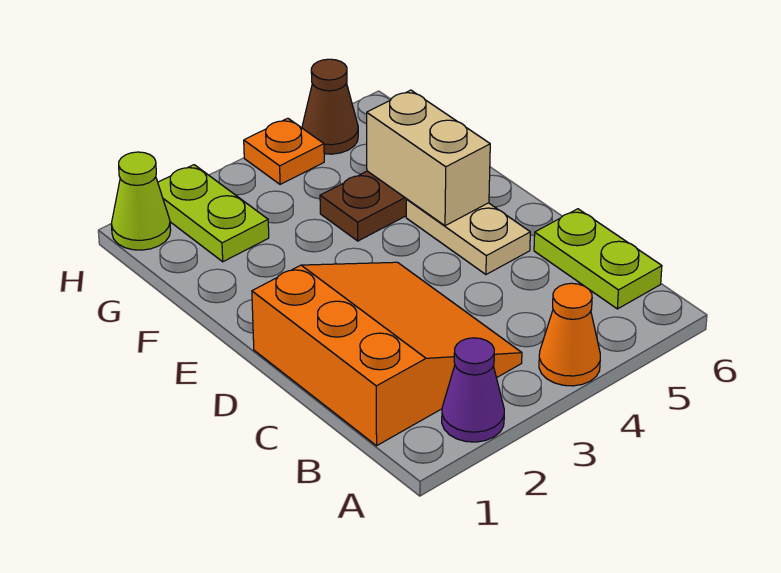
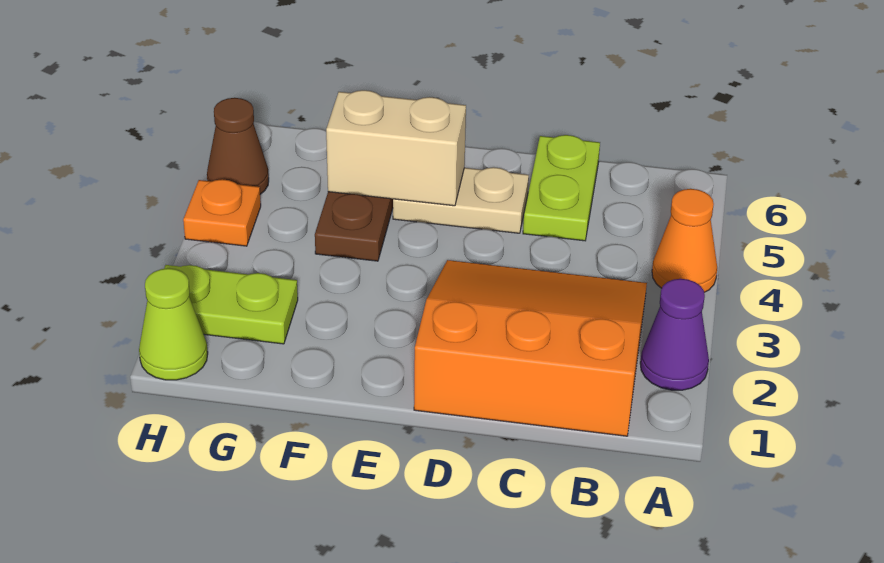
lime 1x2 plate [534,209,662,309] -> lime 1x2 plate turned to [523,135,600,241]

